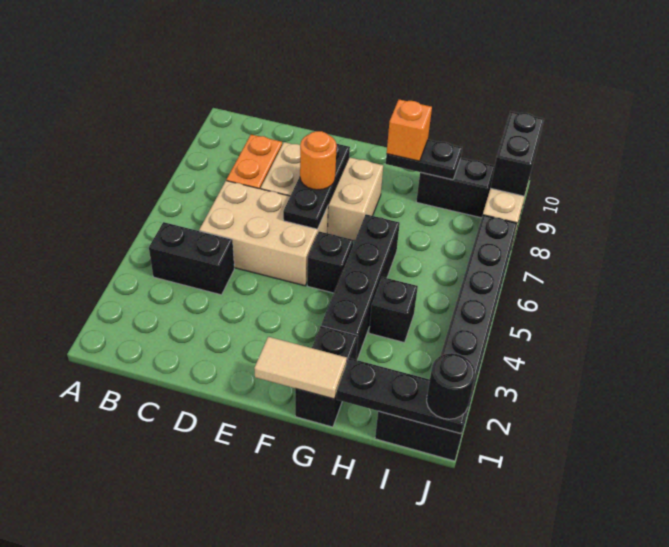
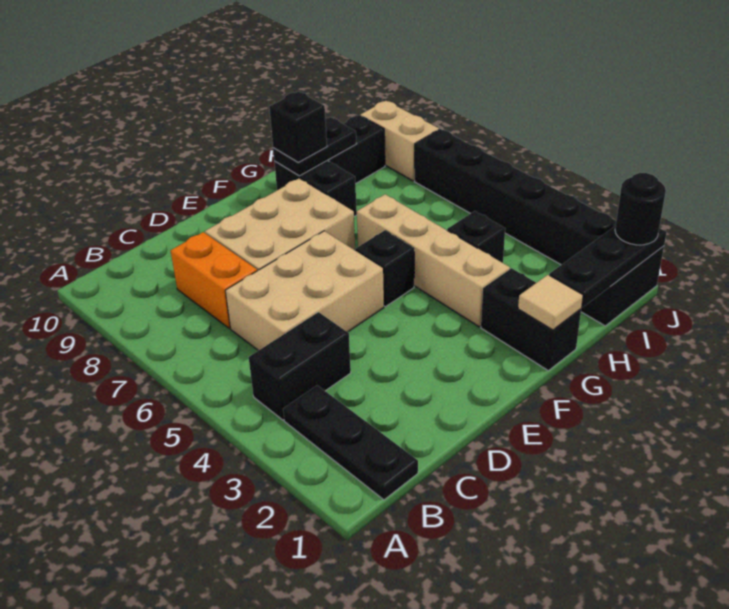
black 1x3 plate [283,144,350,229] -> black 1x3 plate moved to [283,385,418,500]
orange 1x1 round brick [300,131,337,190] -> none
tan 1x2 tile [254,337,347,399] -> tan 1x1 tile [518,275,583,330]
black 1x4 brick [321,214,400,360] -> tan 1x4 brick [357,194,510,327]
orange 1x1 brick [387,100,432,161] -> black 1x1 brick [269,92,327,163]
black 1x2 brick [491,112,544,196] -> black 1x2 brick moved to [274,160,357,216]

